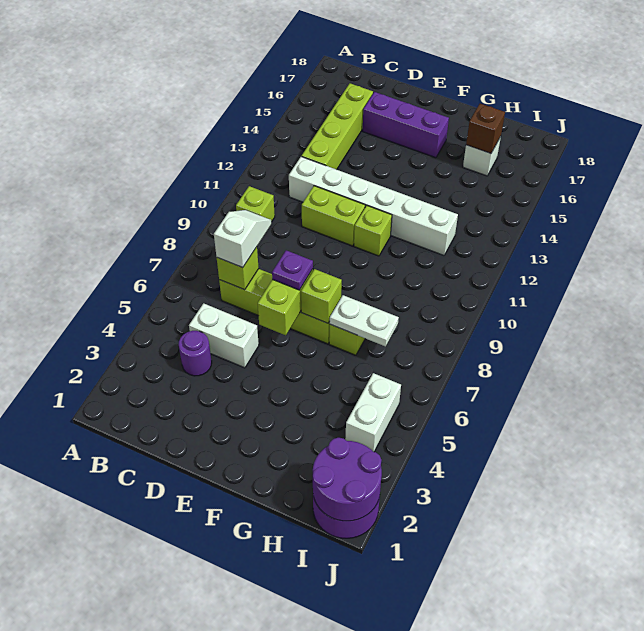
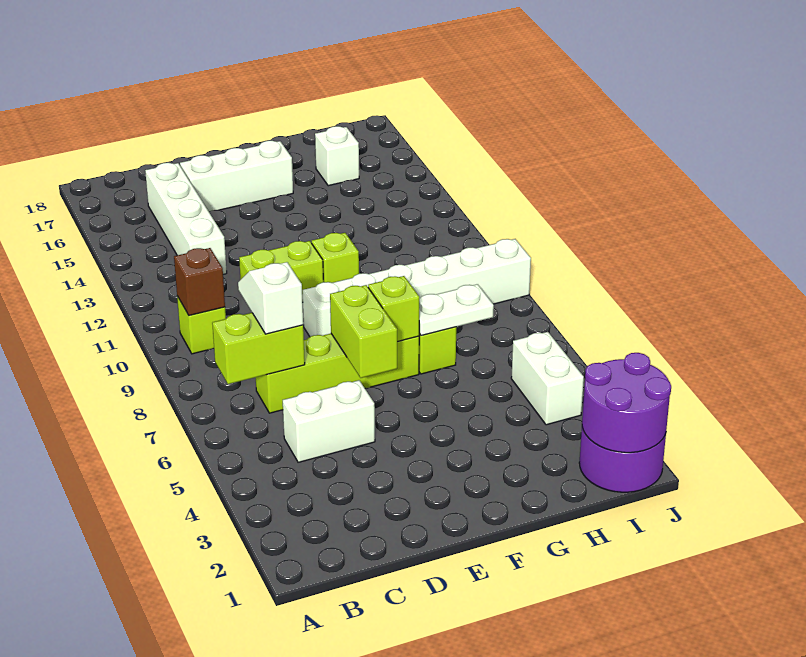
purple 1x1 round brick [179,331,212,376] -> none
lime 1x1 brick [217,247,259,290] -> lime 1x2 brick [212,313,305,384]
white 1x6 brick [289,157,458,255] -> white 1x6 brick moved to [303,239,531,337]
lime 1x4 brick [302,83,373,170] -> white 1x4 brick [145,163,227,274]
purple 1x3 brick [363,92,449,158] -> white 1x3 brick [180,141,293,211]
purple 1x1 plate [272,250,313,290] -> none
brown 1x1 brick [466,104,505,153] -> brown 1x1 brick moved to [174,248,225,316]

